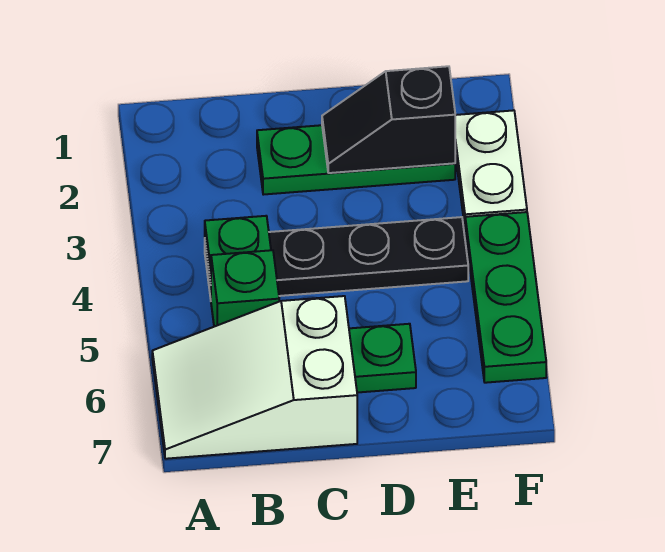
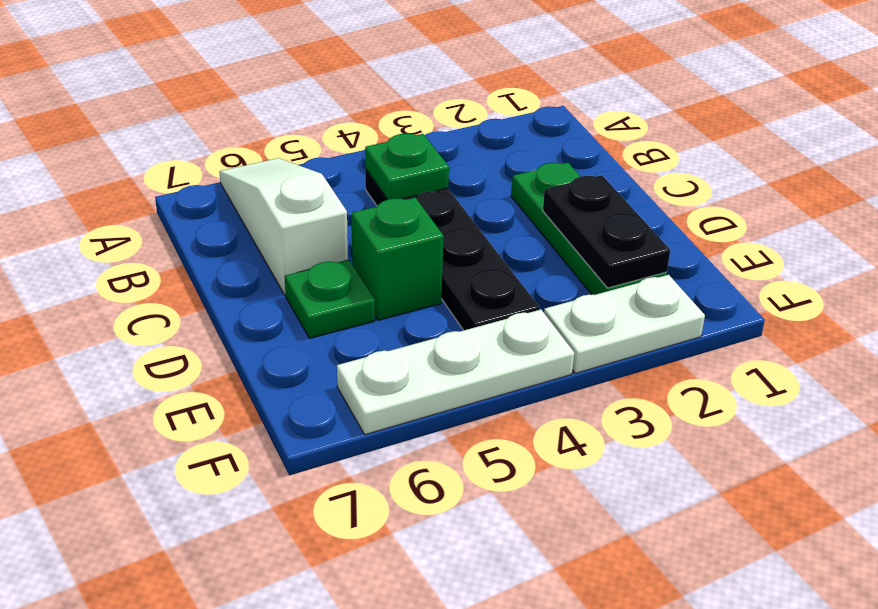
white 2x3 slope [152,296,357,459] -> white 1x3 slope [219,158,348,295]
green 1x1 brick [211,250,279,327] -> green 1x1 brick moved to [352,197,444,320]
black 1x2 slope [322,66,455,173] -> black 1x2 plate [543,175,670,288]
green 1x3 plate [465,212,546,383] -> white 1x3 plate [337,310,574,435]

